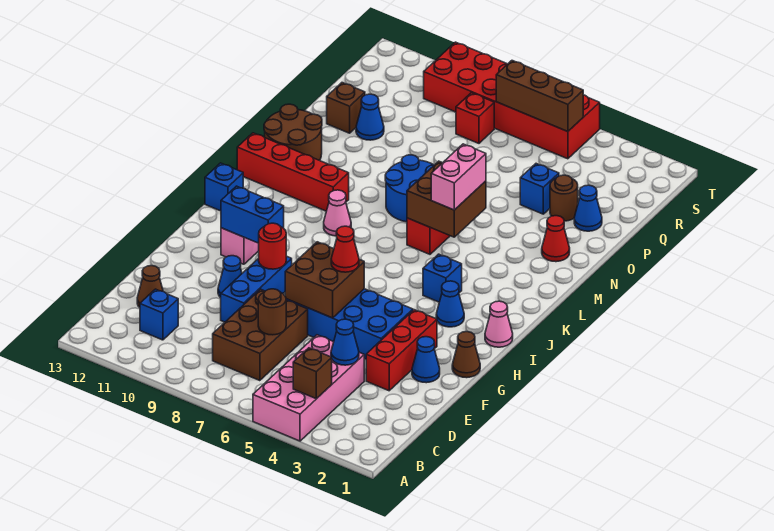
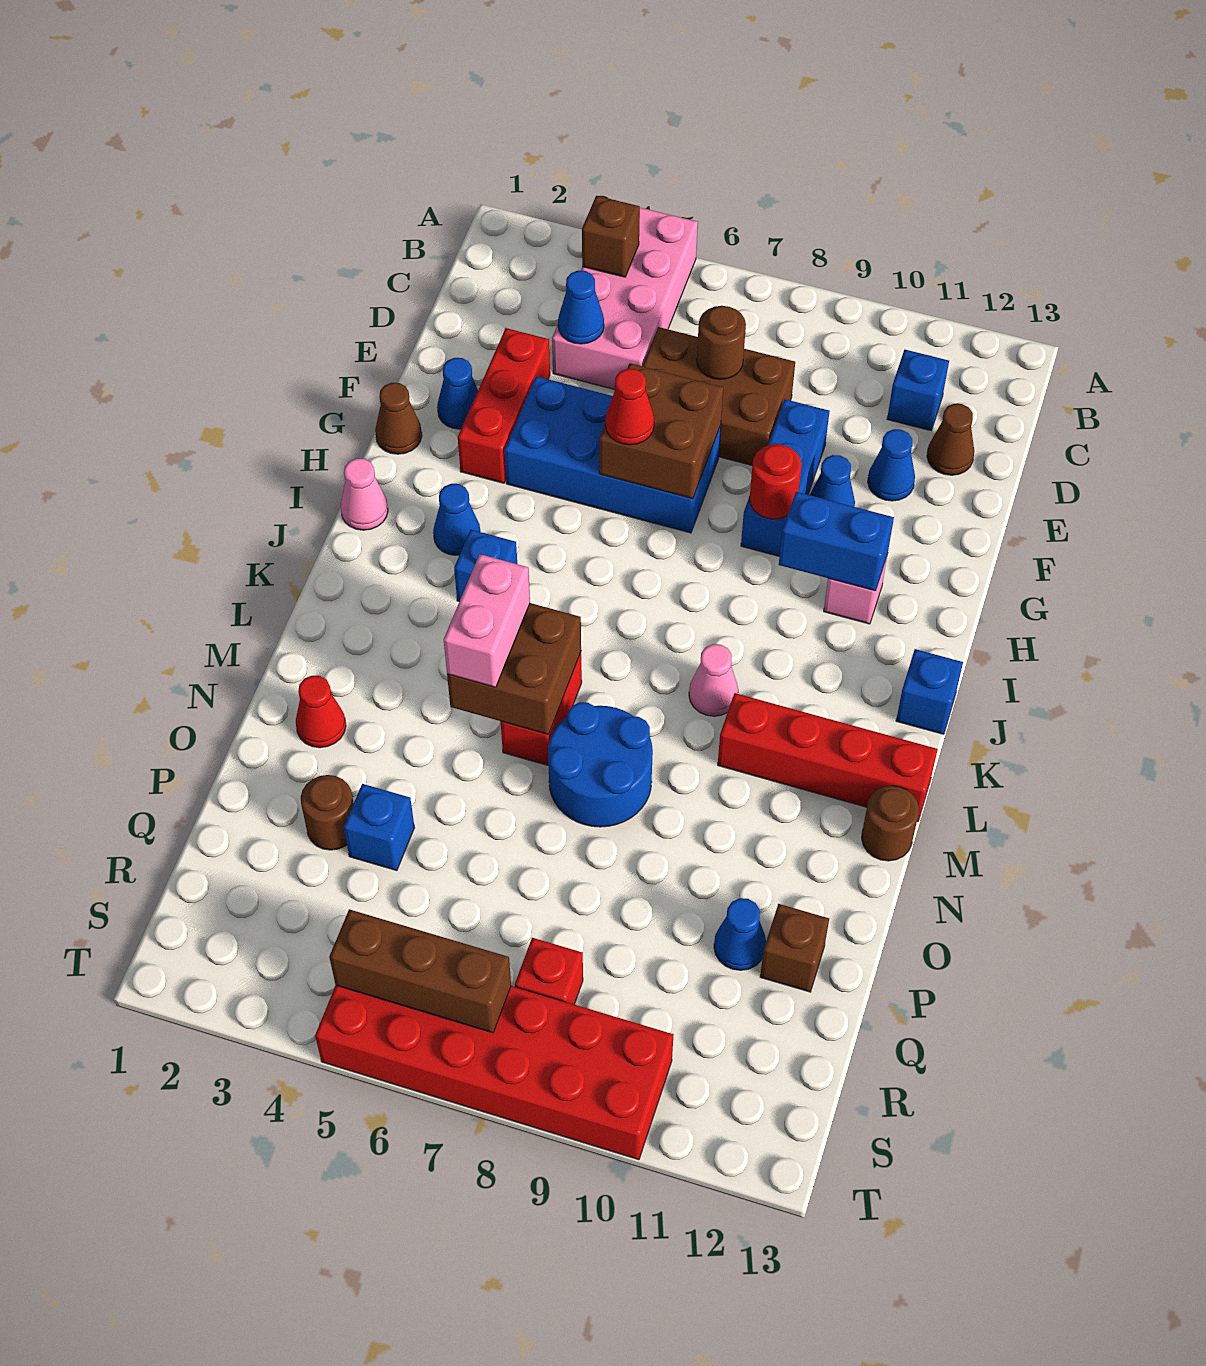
brown 2x3 brick [213,289,308,381] -> brown 2x3 brick turned to [643,327,795,465]
brown 2x2 round brick [264,104,322,160] -> brown 1x1 round brick [862,786,919,861]
blue 1x1 cone [574,185,602,231] -> blue 1x1 cone moved to [868,429,915,501]

